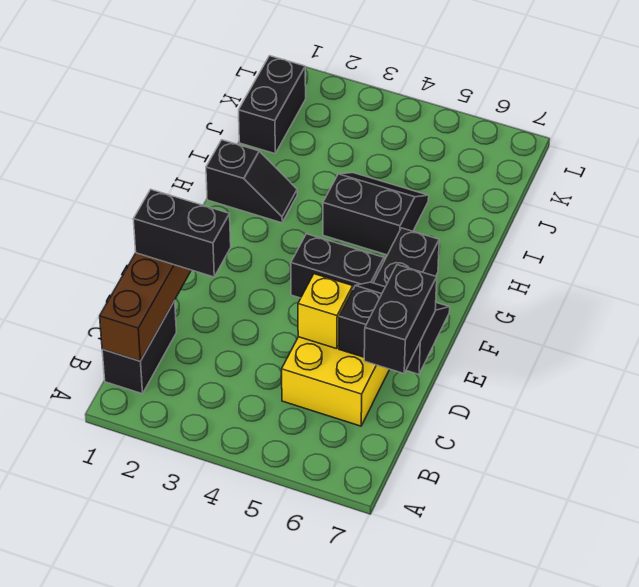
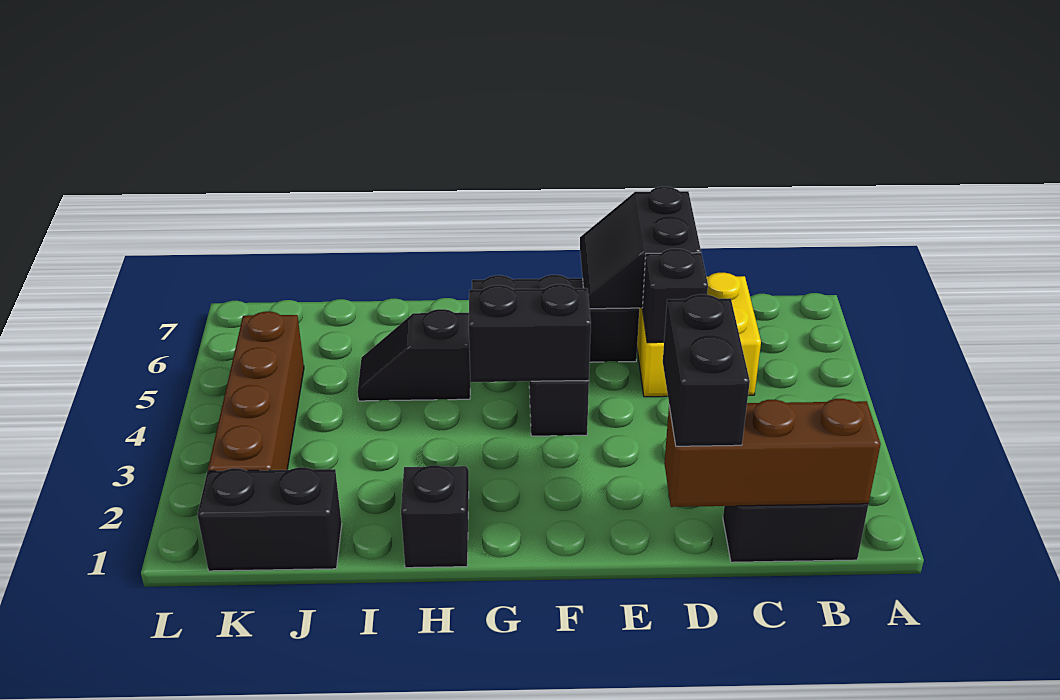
black 1x2 brick [364,265,437,374] -> black 1x2 brick moved to [469,284,591,382]
yellow 1x1 brick [298,274,353,349] -> black 1x1 brick [642,249,708,343]
black 2x2 slope [323,173,429,255] -> black 1x2 slope [358,309,470,401]
none -> brown 1x4 brick [208,312,304,471]

